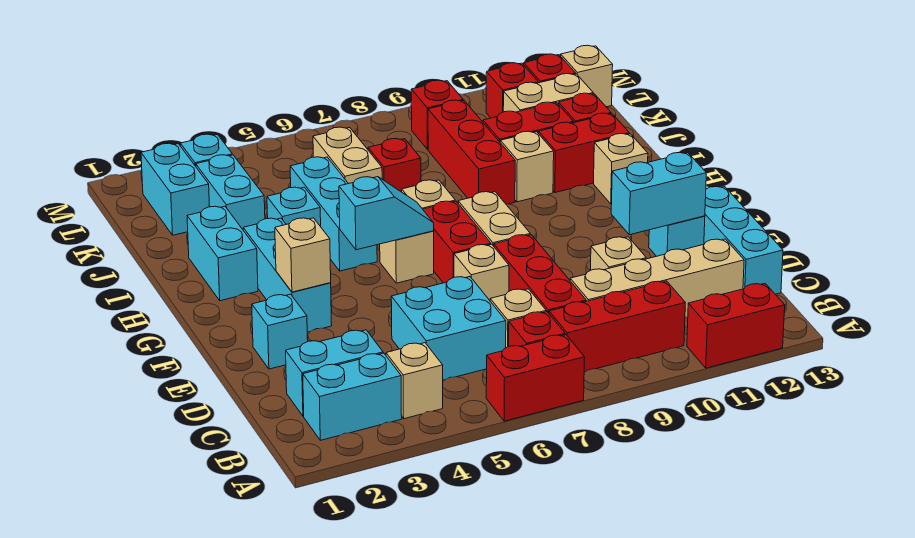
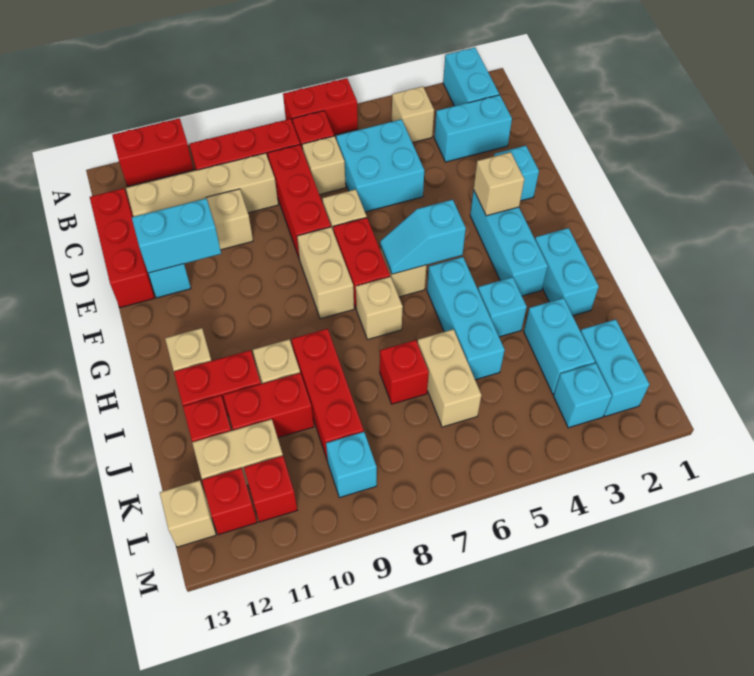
cyan 1x2 brick [303,353,402,440] -> cyan 1x2 brick turned to [443,48,499,106]
cyan 1x3 brick [704,187,783,294] -> red 1x3 brick [90,188,154,308]
red 1x1 brick [411,80,463,150] -> cyan 1x1 brick [326,432,377,498]

